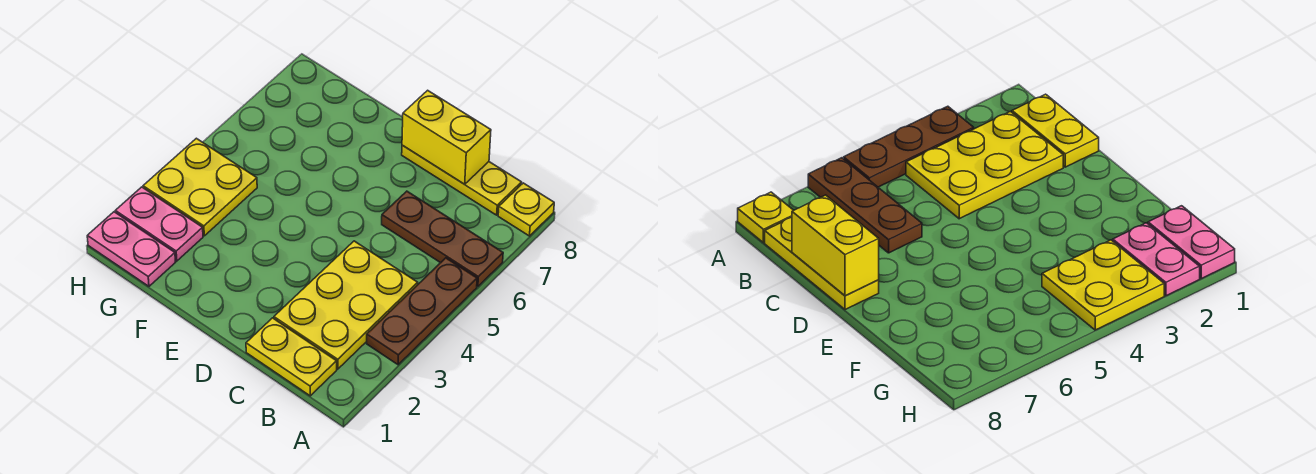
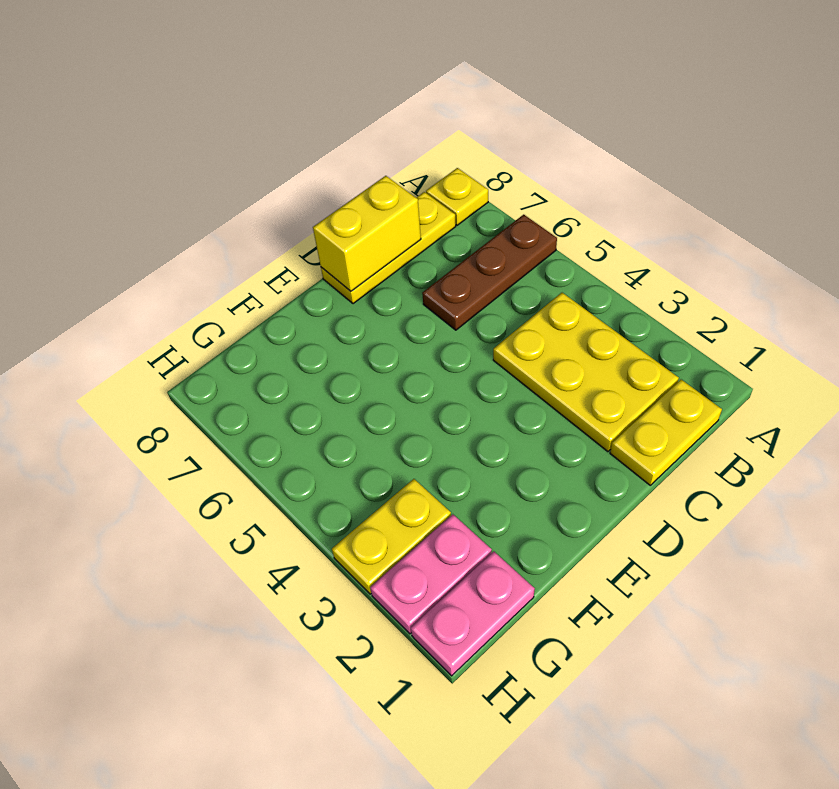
brown 1x3 plate [367,258,477,365] -> none
yellow 2x2 plate [143,138,257,236] -> yellow 1x2 plate [332,479,451,594]

